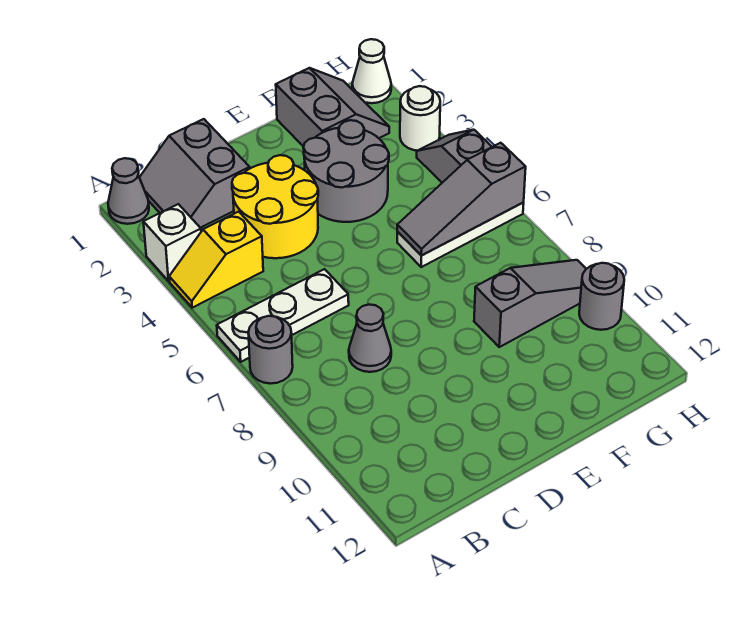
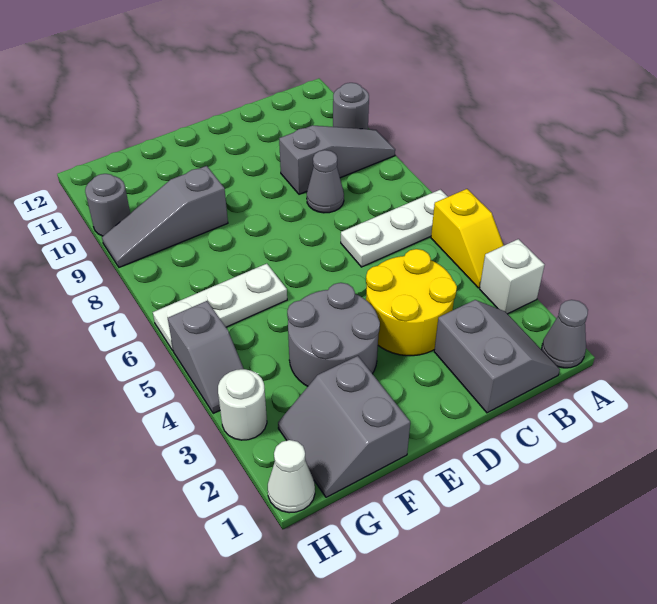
yellow 1x2 slope [169,212,263,308] -> yellow 1x2 slope turned to [431,189,504,288]
grey 1x1 round brick [248,316,293,384] -> grey 1x1 round brick moved to [333,83,369,129]
grey 1x3 slope [397,143,526,256] -> grey 1x3 slope moved to [279,126,395,194]

